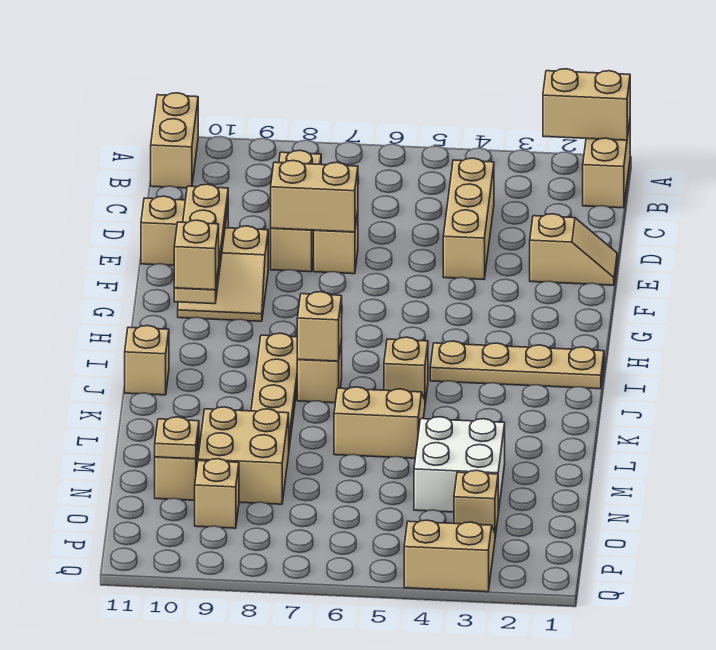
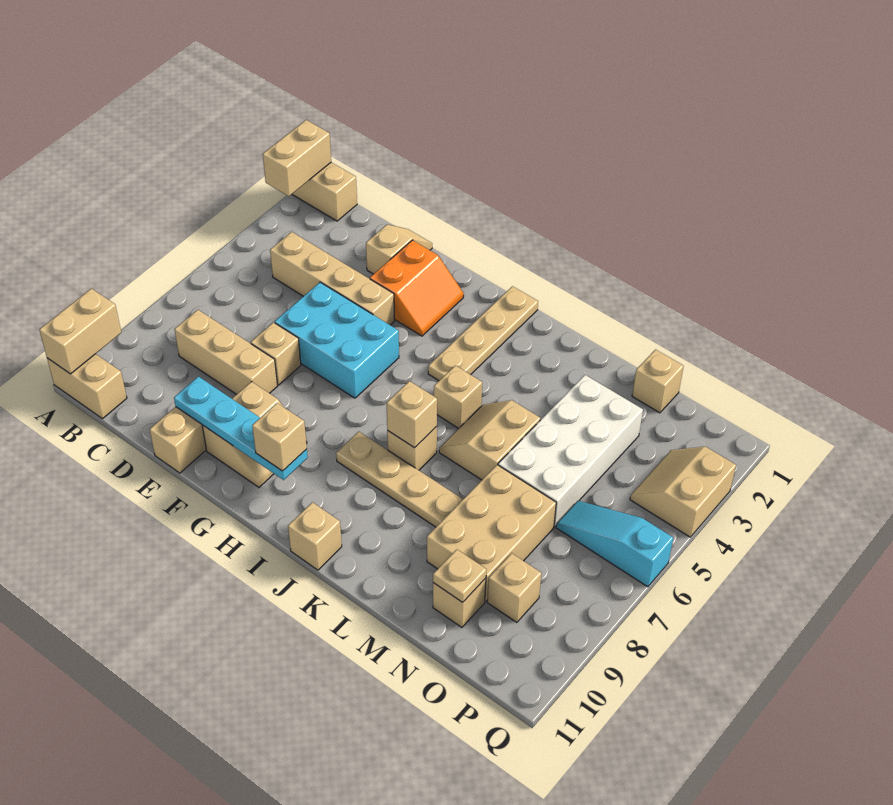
tan 1x3 brick [443,158,494,279] -> tan 1x4 brick [270,232,395,325]
none -> cyan 2x3 brick [275,282,399,398]
tan 1x2 brick [271,160,358,232] -> tan 1x2 brick moved to [39,289,121,374]
tan 1x4 plate [174,184,228,304] -> cyan 1x4 plate [174,377,308,480]
none -> orange 2x2 slope [370,240,464,336]
white 2x2 brick [414,417,505,513] -> white 2x4 brick [498,375,643,527]
tan 2x2 brick [198,407,289,504] -> tan 2x3 brick [427,465,556,601]
tan 1x1 brick [454,470,498,537] -> tan 1x1 brick moved to [632,350,684,413]
none -> cyan 1x3 slope [556,501,673,587]

